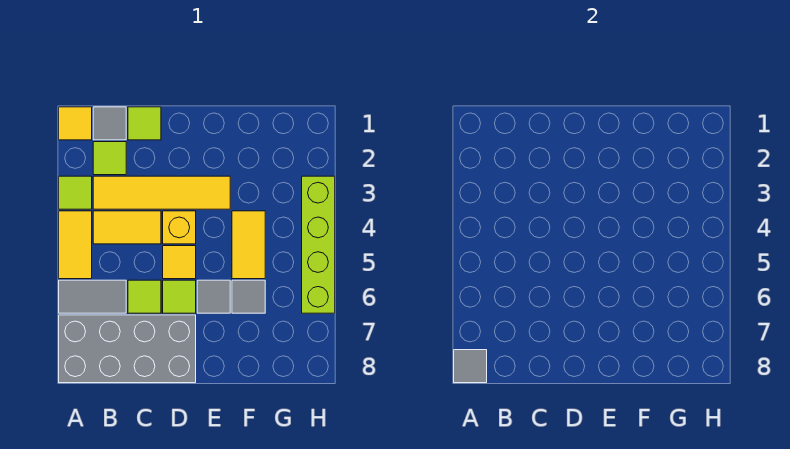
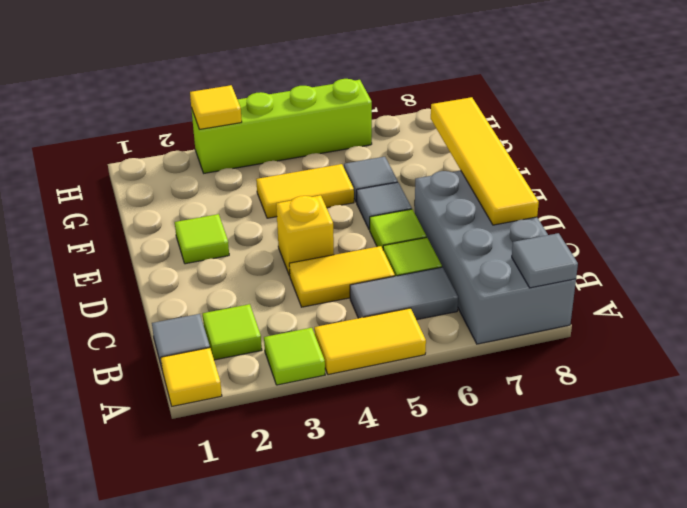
grey 1x2 tile [59,280,126,313] -> grey 1x2 tile turned to [350,267,458,320]
yellow 1x4 tile [93,176,230,209] -> yellow 1x4 tile moved to [431,97,539,225]
yellow 1x2 tile [93,211,161,244] -> yellow 1x2 tile turned to [289,246,395,307]
lime 1x1 tile [128,107,161,140] -> lime 1x1 tile moved to [175,214,229,264]
yellow 1x1 tile [163,246,196,279] -> yellow 1x1 tile moved to [190,85,242,130]

